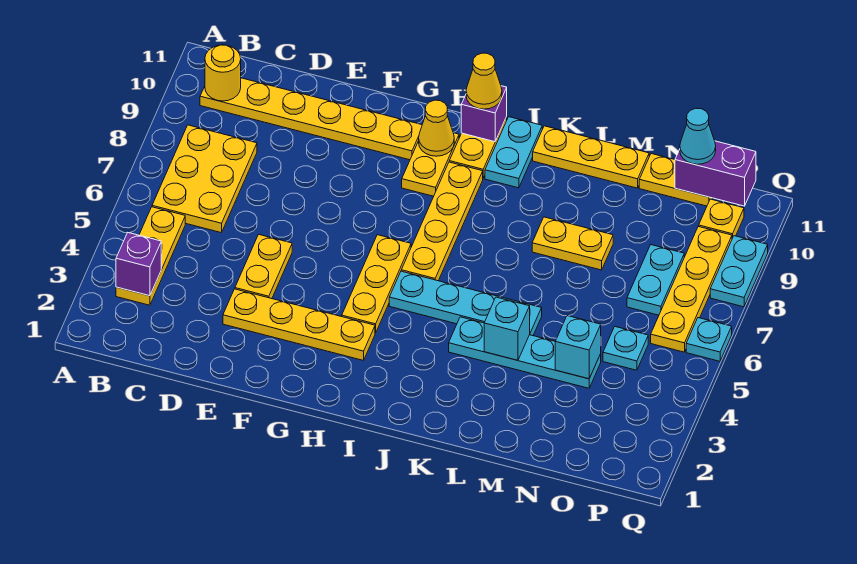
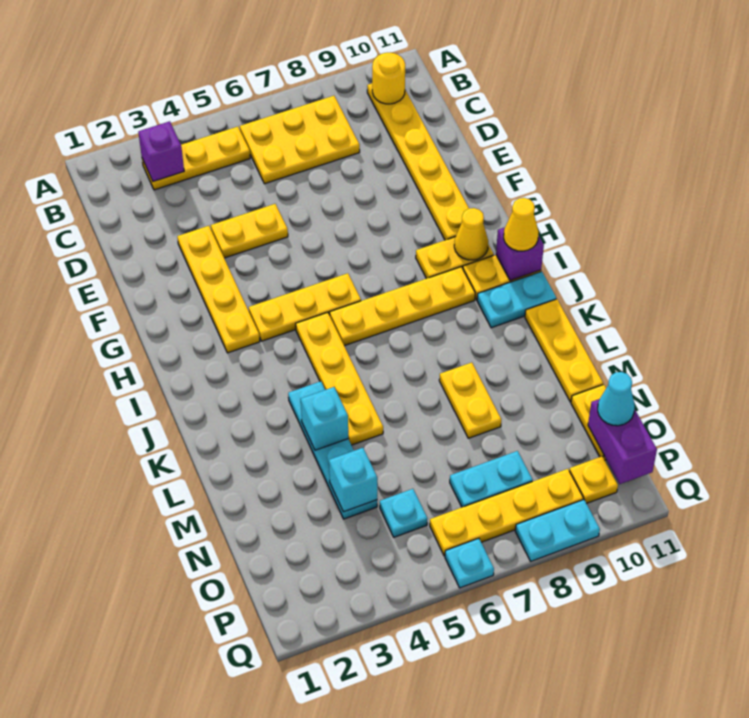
cyan 1x4 plate [389,271,542,336] -> yellow 1x4 plate [296,312,383,445]

